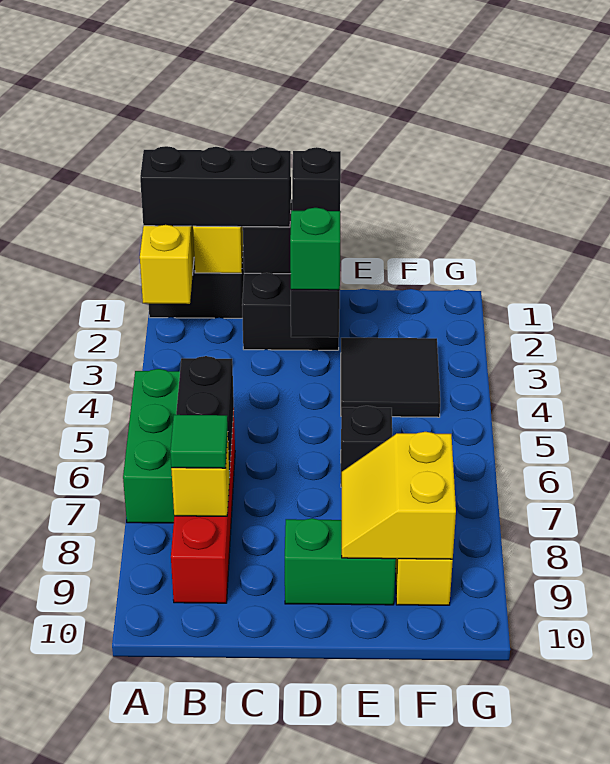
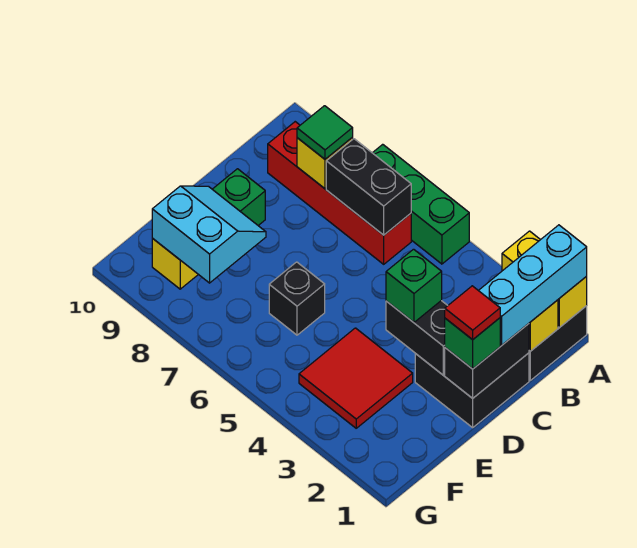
black 1x3 brick [140,146,291,227] -> cyan 1x3 brick [478,225,587,345]
black 1x1 brick [292,147,341,211] -> green 1x1 brick [445,318,500,369]
none -> red 1x1 tile [445,286,500,340]
black 2x2 tile [341,338,440,417] -> red 2x2 tile [299,328,413,428]
yellow 2x2 slope [342,432,456,559] -> cyan 2x2 slope [152,186,266,283]

